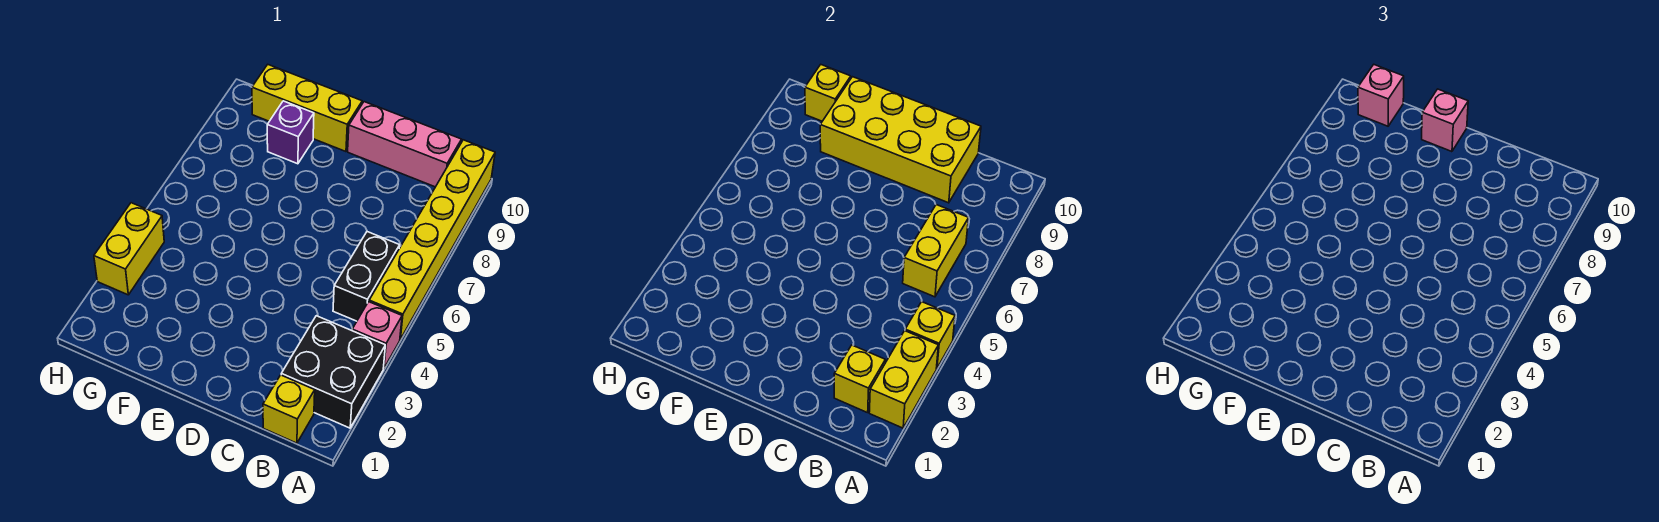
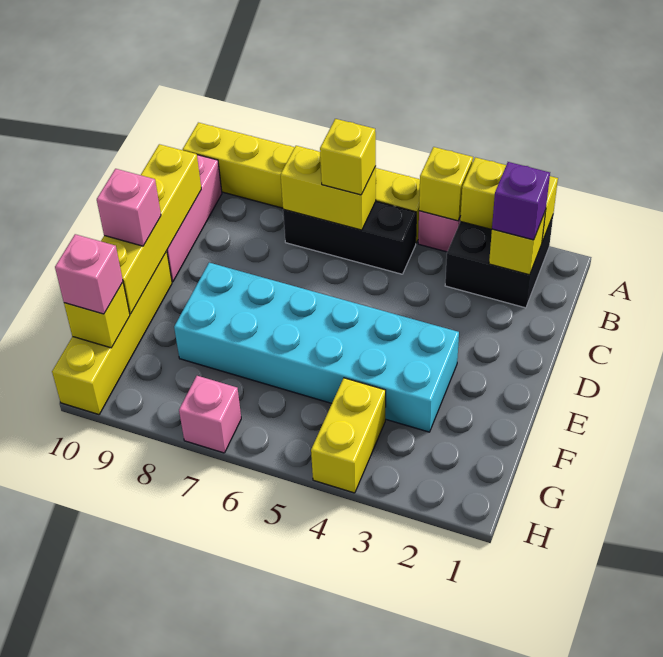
yellow 1x1 brick [263,375,315,443] -> yellow 1x1 brick moved to [320,119,376,195]
black 1x2 brick [333,232,400,321] -> black 1x3 brick [283,202,416,274]
yellow 2x4 brick [820,77,981,203] -> yellow 1x4 brick [101,144,201,314]
none -> cyan 2x6 brick [174,263,459,432]
yellow 1x3 brick [252,65,362,152] -> yellow 1x4 brick [52,251,172,415]
purple 1x1 brick [267,101,314,164] -> purple 1x1 brick moved to [492,162,550,240]
yellow 1x2 brick [94,203,164,295] -> yellow 1x2 brick turned to [311,378,386,493]
none -> pink 1x1 brick [179,376,241,453]

